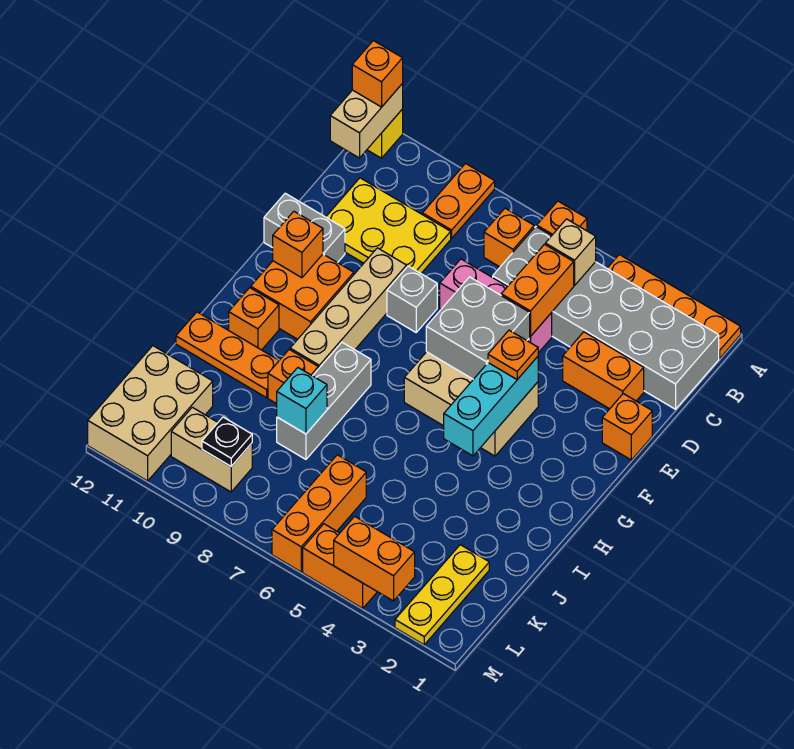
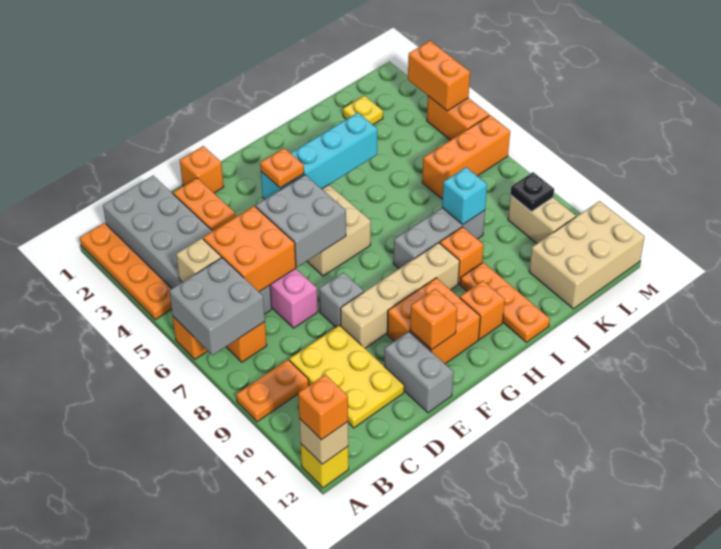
none -> grey 2x2 brick [169,258,265,355]
tan 1x2 brick [330,83,403,158] -> tan 1x1 brick [299,419,348,464]
orange 1x2 brick [501,244,574,336] -> orange 2x2 brick [203,206,296,292]
cyan 1x3 brick [444,356,538,456] -> cyan 1x4 brick [261,113,377,199]
yellow 1x3 plate [395,545,489,645] -> yellow 1x1 plate [343,96,383,125]

